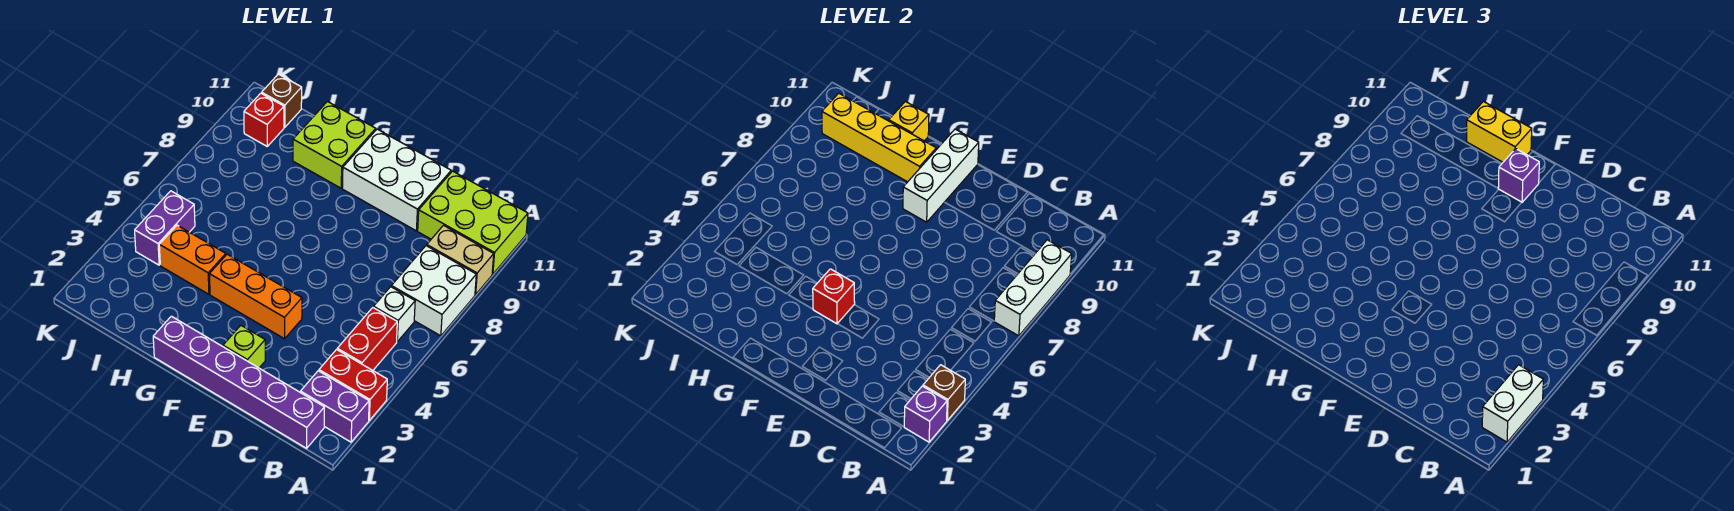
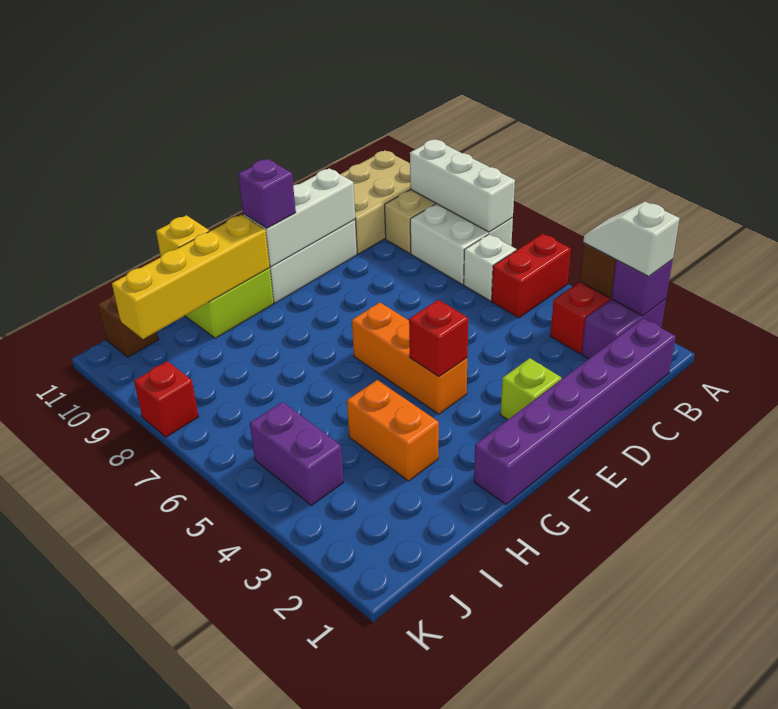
white 1x2 brick [1482,365,1543,442] -> white 1x2 slope [583,202,680,276]
lime 2x3 brick [418,171,528,274] -> tan 2x3 brick [340,150,411,254]
red 1x2 brick [337,308,397,370] -> red 1x2 brick turned to [492,234,571,318]
orange 1x3 brick [209,254,302,339] -> orange 1x3 brick turned to [352,303,467,414]
white 1x3 brick [903,129,979,222] -> white 1x3 brick turned to [243,168,355,267]
yellow 1x2 brick [1467,102,1532,162] -> none
orange 1x2 brick [159,225,226,294] -> orange 1x2 brick turned to [347,380,439,481]
red 1x1 brick [244,93,284,146] -> red 1x1 brick moved to [134,361,199,437]

